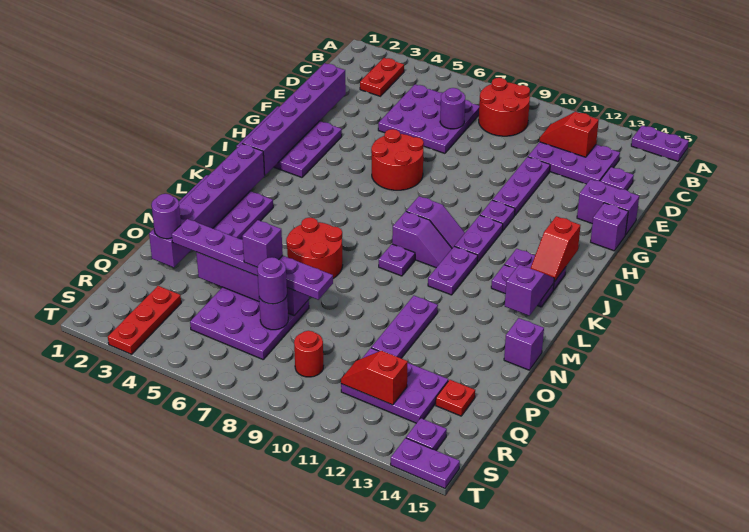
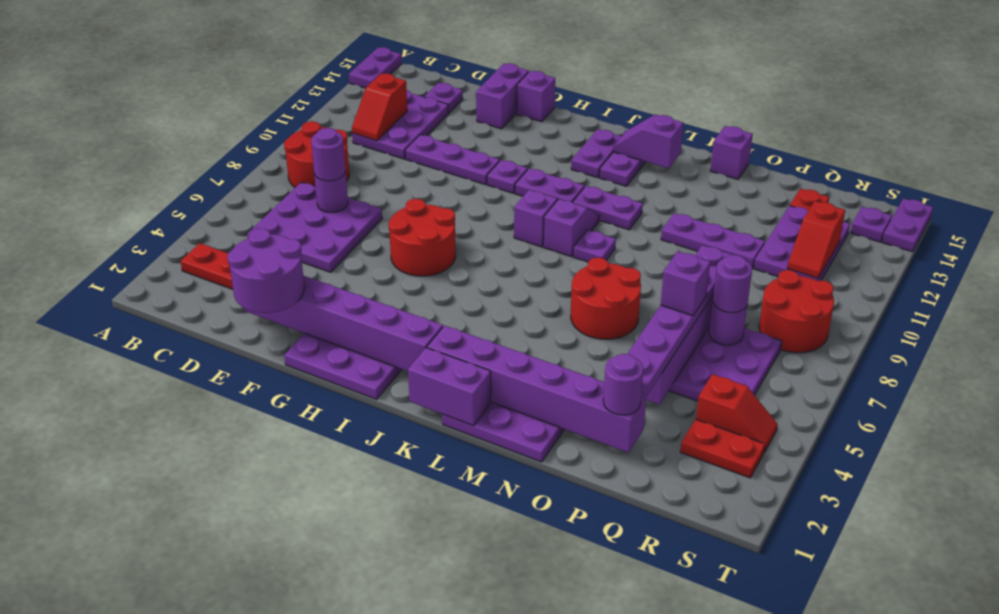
none -> purple 1x1 round brick [311,128,346,181]
none -> purple 2x2 round brick [227,228,304,313]
red 1x2 slope [531,216,581,282] -> red 1x2 slope moved to [696,374,778,452]
none -> purple 1x2 brick [408,348,491,426]
red 1x3 plate [108,286,181,354] -> red 1x2 plate [680,419,765,478]
red 1x1 round brick [294,331,324,377] -> red 2x2 round brick [759,270,834,353]

